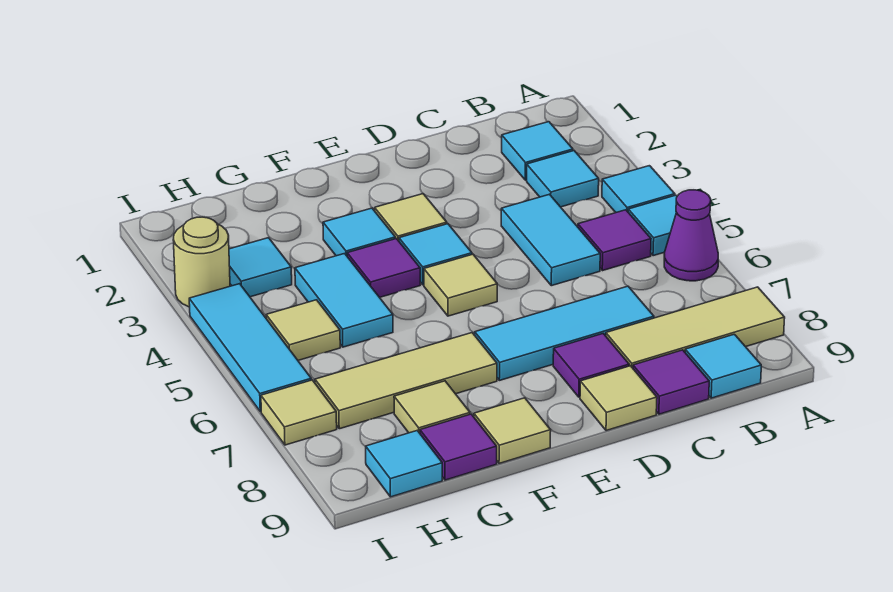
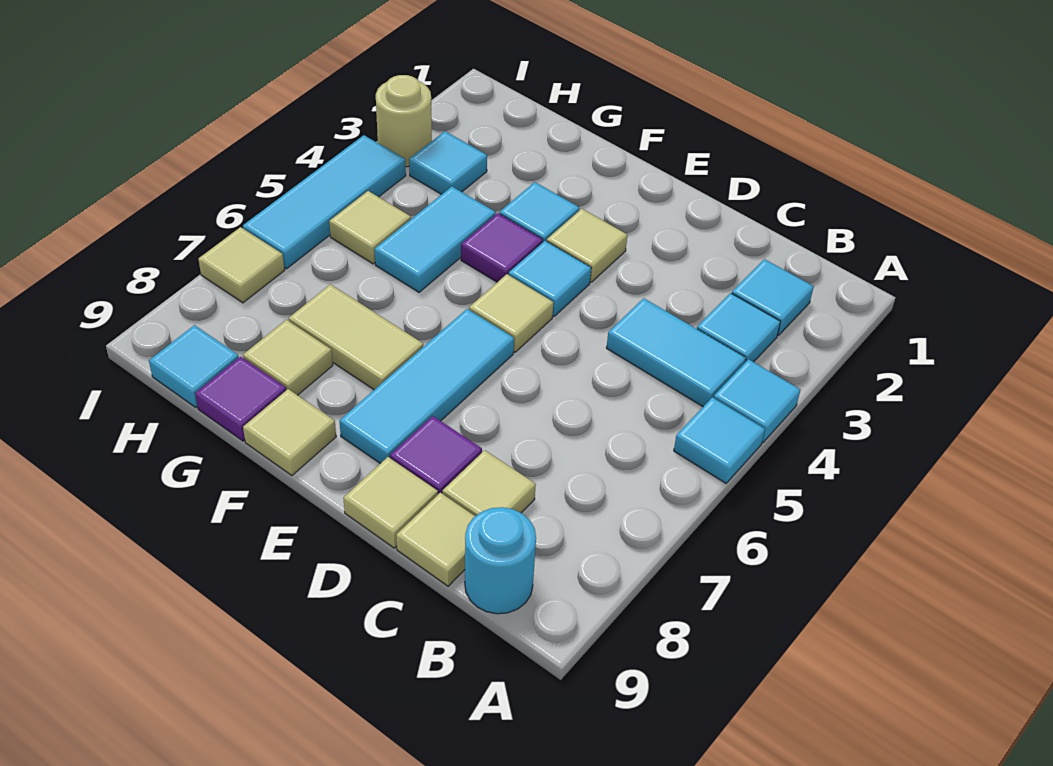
purple 1x1 cone [664,190,718,281] -> none
tan 1x3 tile [606,287,785,368] -> tan 1x1 tile [442,450,536,516]
purple 1x1 tile [577,210,651,271] -> none
cyan 1x1 tile [685,334,761,398] -> cyan 1x1 round brick [465,507,536,614]
cyan 1x2 tile [501,194,600,286] -> cyan 1x2 tile turned to [607,298,746,406]
cyan 1x3 tile [475,286,654,380] -> cyan 1x3 tile turned to [340,309,514,464]
purple 1x1 tile [633,350,709,414] -> tan 1x1 tile [396,493,475,586]
tan 1x3 tile [315,333,497,429] -> tan 1x2 tile [289,284,423,390]

